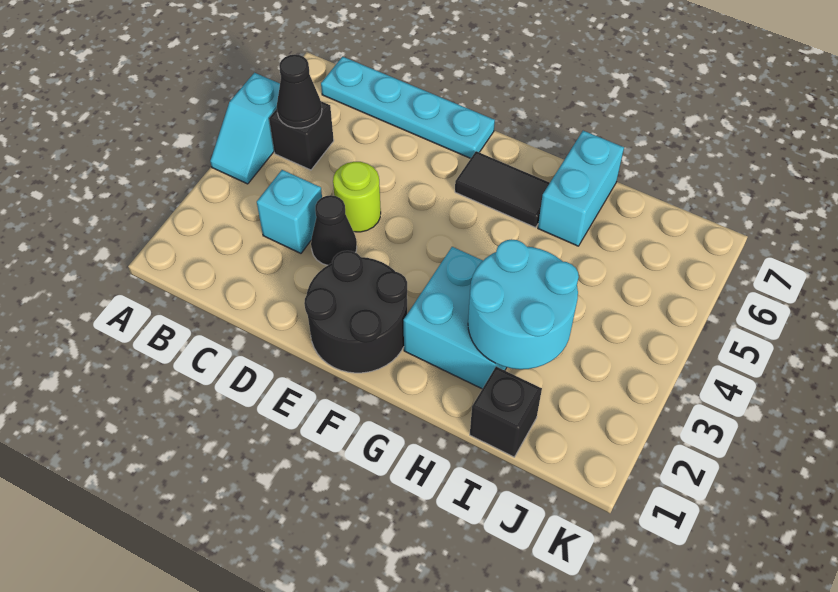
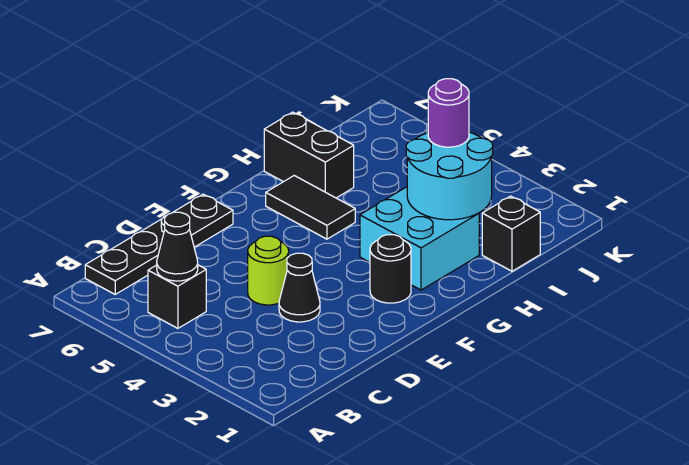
cyan 1x2 slope [210,73,280,184] -> none
cyan 1x4 plate [321,57,495,158] -> black 1x4 plate [85,194,233,294]
cyan 1x1 brick [257,170,322,253] -> none
black 2x2 round brick [304,251,407,373] -> black 1x1 round brick [370,235,411,303]
black 1x2 tile [455,151,550,227] -> black 1x2 tile turned to [266,176,355,239]
cyan 1x2 brick [538,131,624,246] -> black 1x2 brick [264,112,354,198]
none -> purple 1x1 round brick [428,79,469,147]

